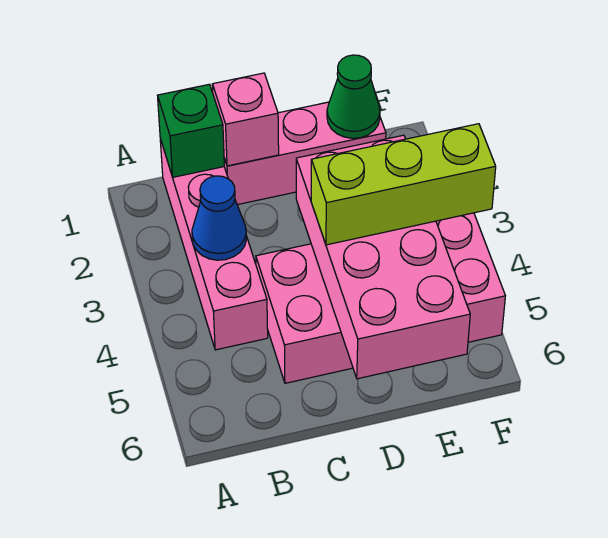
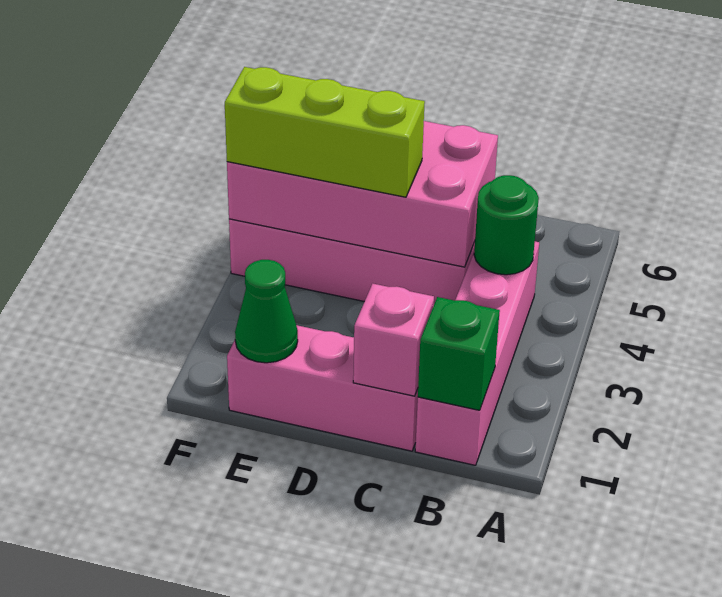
blue 1x1 cone [192,176,246,260] -> none
none -> green 1x1 round brick [474,175,539,275]
pink 2x4 brick [296,135,470,379] -> pink 2x4 brick turned to [227,121,498,267]

